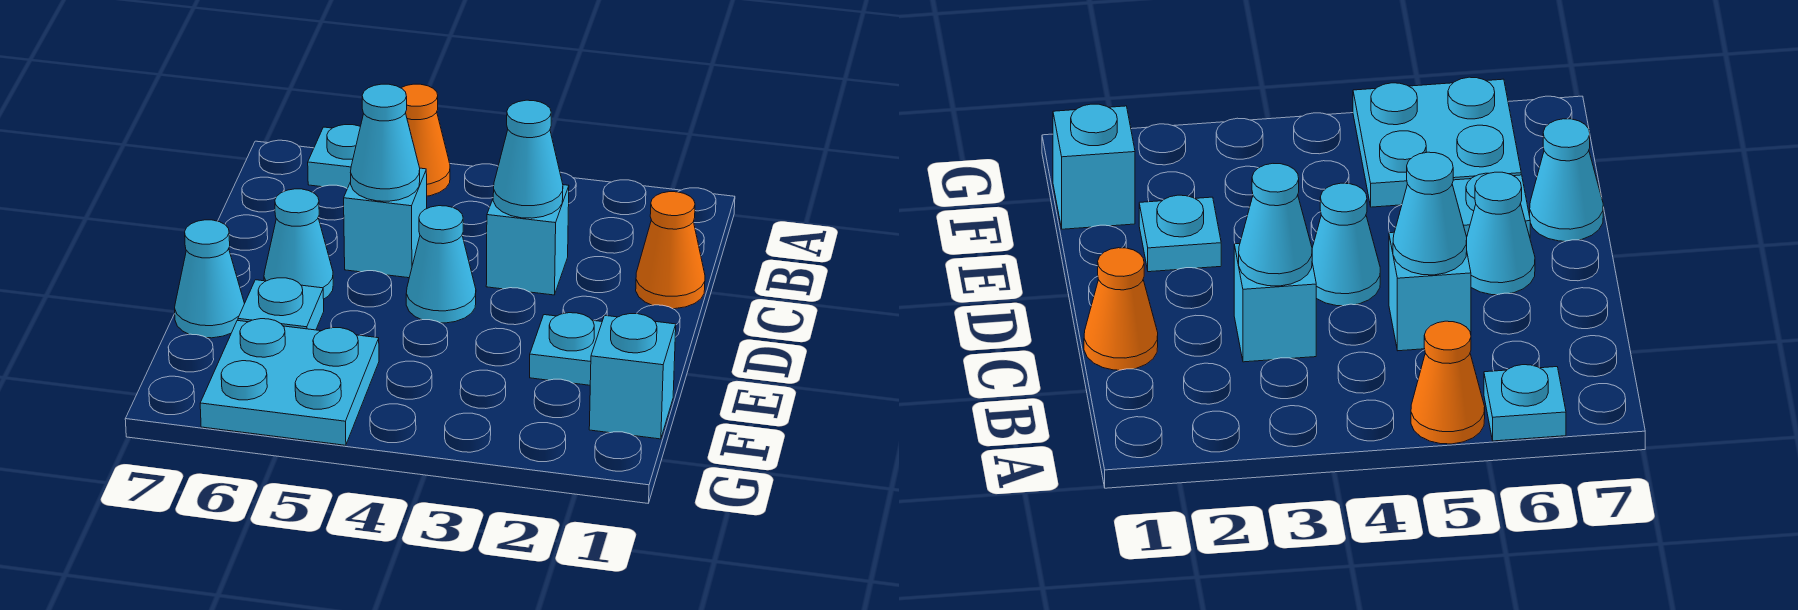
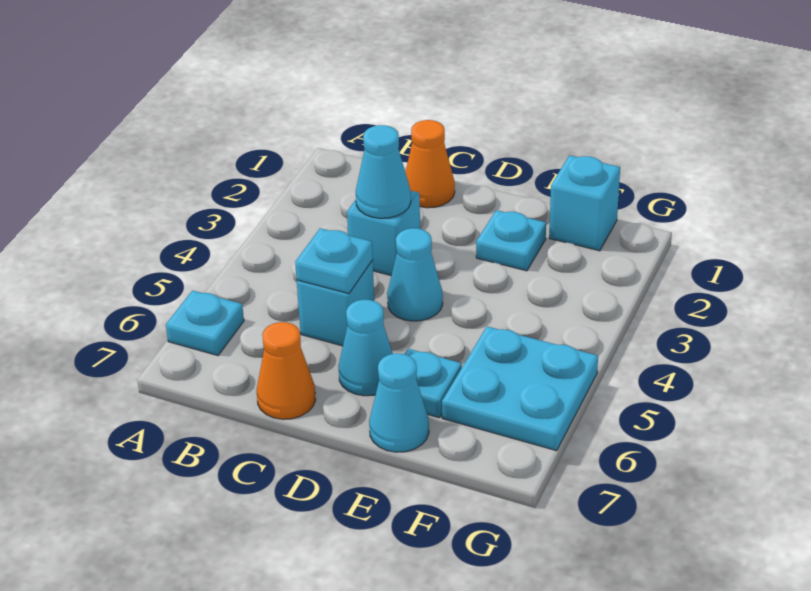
orange 1x1 cone [402,84,450,196] -> orange 1x1 cone moved to [257,322,316,419]
cyan 1x1 cone [351,84,420,201] -> cyan 1x1 plate [295,228,373,294]

